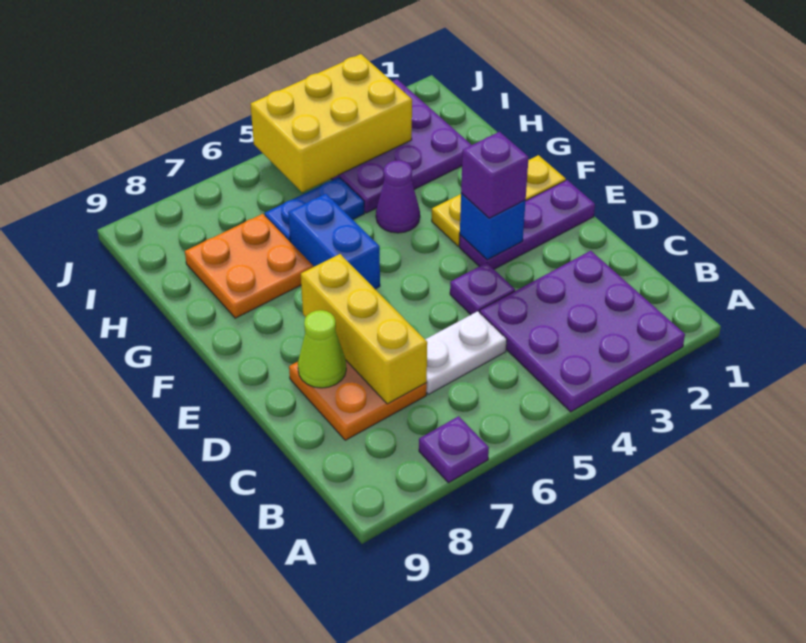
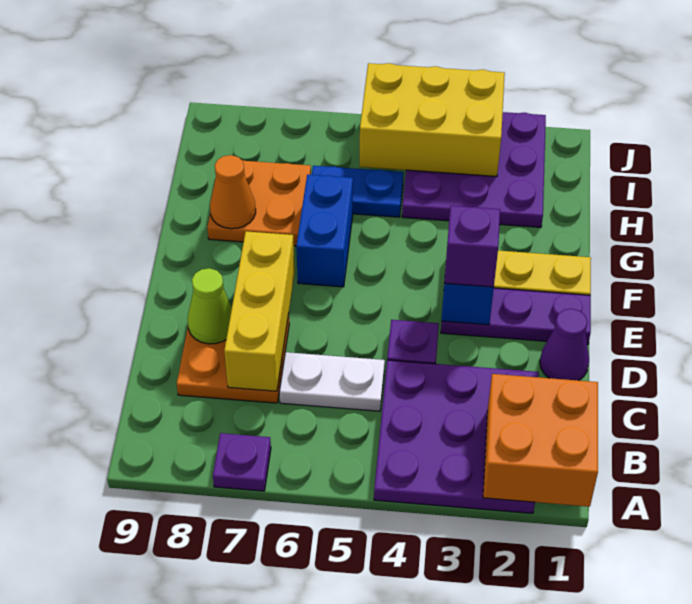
none -> orange 2x2 brick [483,374,598,507]
purple 1x1 cone [376,160,420,233] -> purple 1x1 cone moved to [540,309,589,381]
none -> orange 1x1 cone [210,155,256,229]

